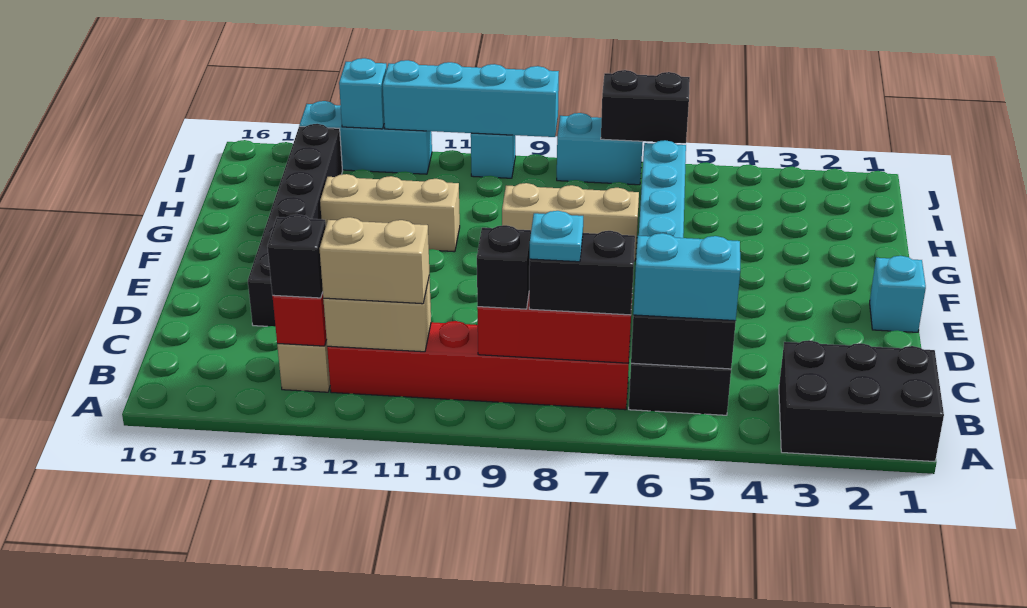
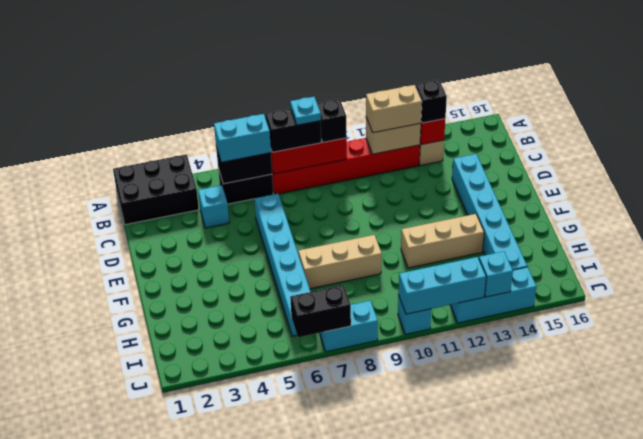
black 1x6 brick [248,124,342,327] -> cyan 1x6 brick [452,154,527,270]
cyan 1x1 brick [870,256,926,332] -> cyan 1x1 brick moved to [198,185,229,228]
cyan 1x4 brick [383,60,559,137] -> cyan 1x3 brick [398,257,486,314]

